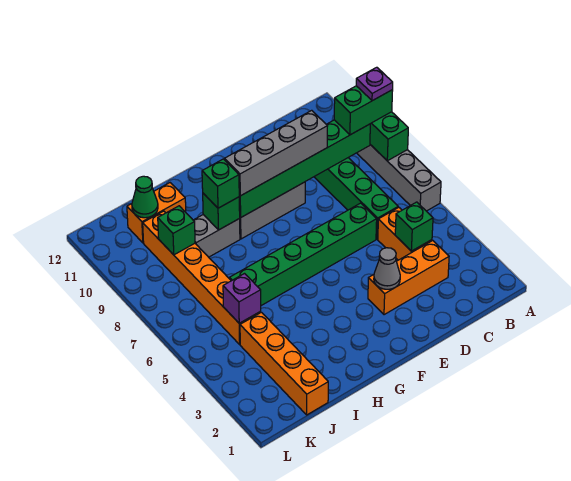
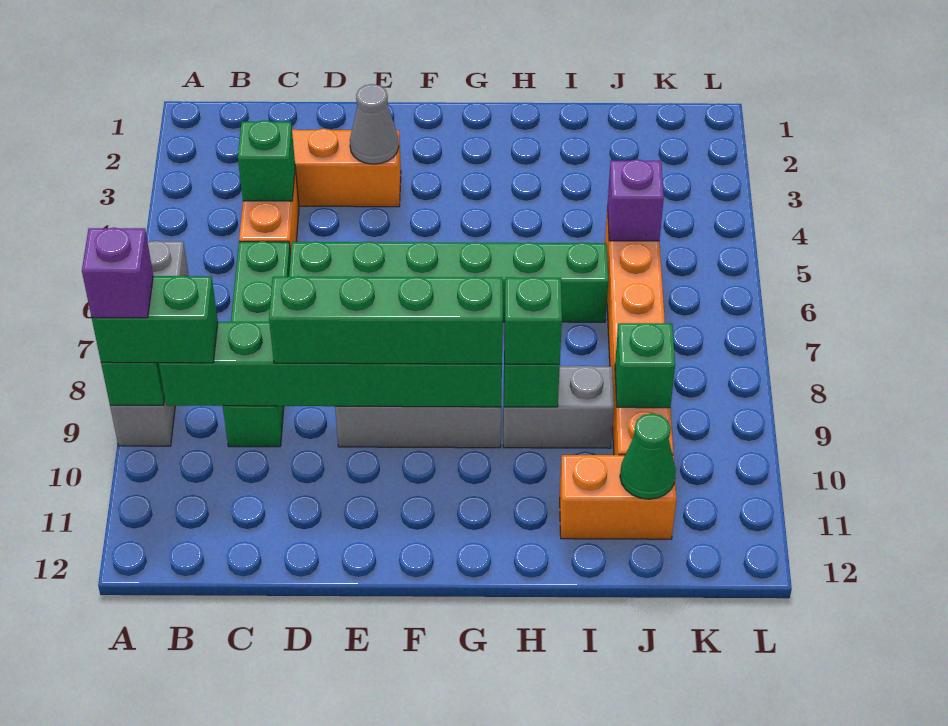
purple 1x1 plate [356,67,393,101] -> purple 1x1 brick [82,228,153,318]
grey 1x4 brick [224,110,327,196] -> green 1x4 brick [269,276,503,364]
orange 1x4 brick [240,312,328,415] -> none

